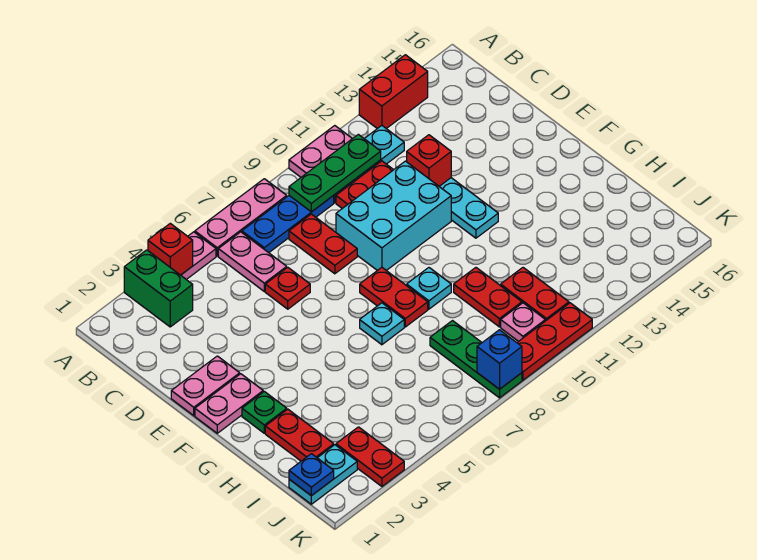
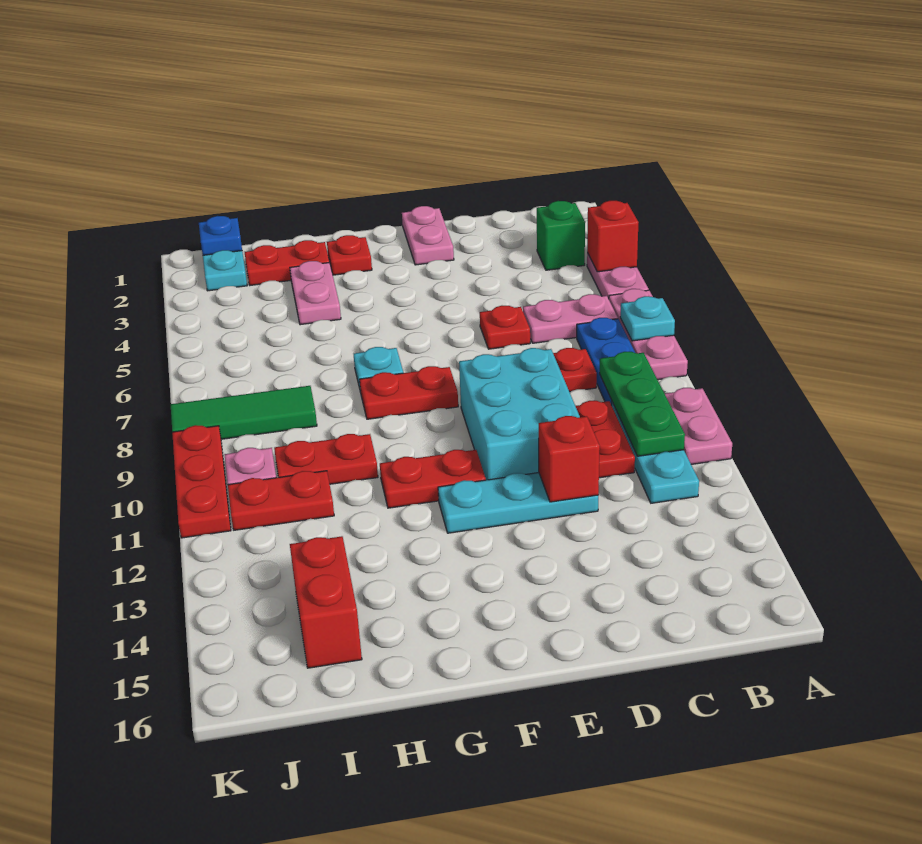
green 1x2 brick [124,250,193,327] -> green 1x1 brick [537,201,585,270]
red 1x2 brick [359,55,428,129] -> red 1x2 brick moved to [290,536,362,668]
pink 1x2 plate [195,374,263,433] -> pink 1x2 plate moved to [290,261,341,325]
green 1x1 plate [242,391,287,433] -> red 1x1 plate [327,235,372,275]
cyan 1x1 plate [407,268,451,309] -> cyan 1x1 plate moved to [620,296,675,341]
green 1x3 plate [430,321,522,398] -> green 1x3 tile [171,386,317,439]
red 1x2 plate [336,427,404,486] -> red 1x2 plate moved to [380,450,486,508]
blue 1x1 brick [477,330,522,389] -> none

